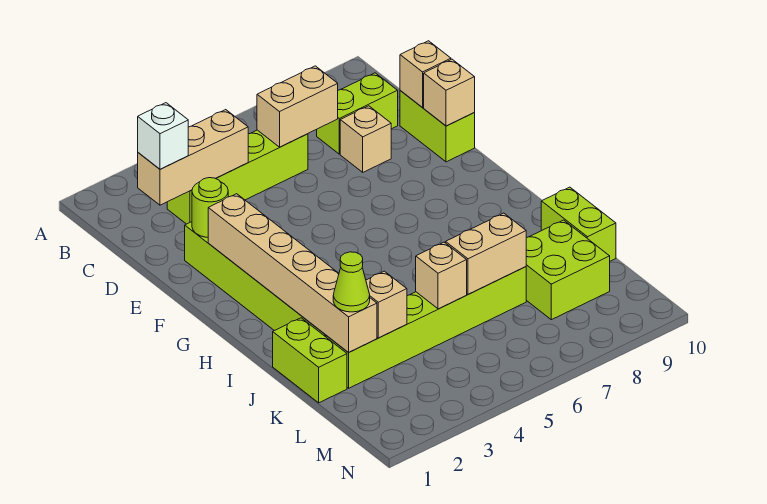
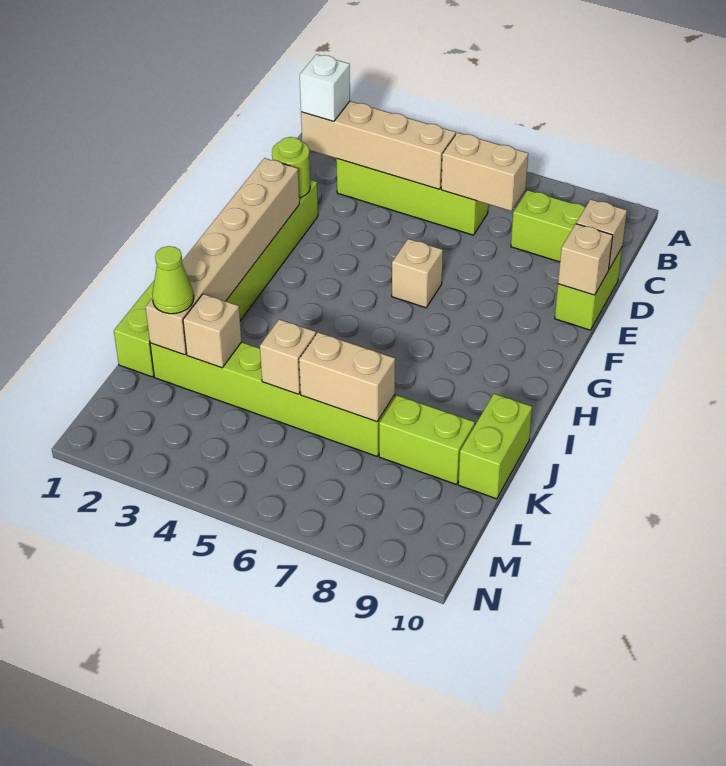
tan 1x3 brick [138,110,248,205] -> tan 1x4 brick [301,101,456,189]
tan 1x1 brick [340,106,391,172] -> tan 1x1 brick moved to [392,239,443,308]
lime 2x2 brick [526,220,610,320] -> lime 1x2 brick [379,395,475,484]

